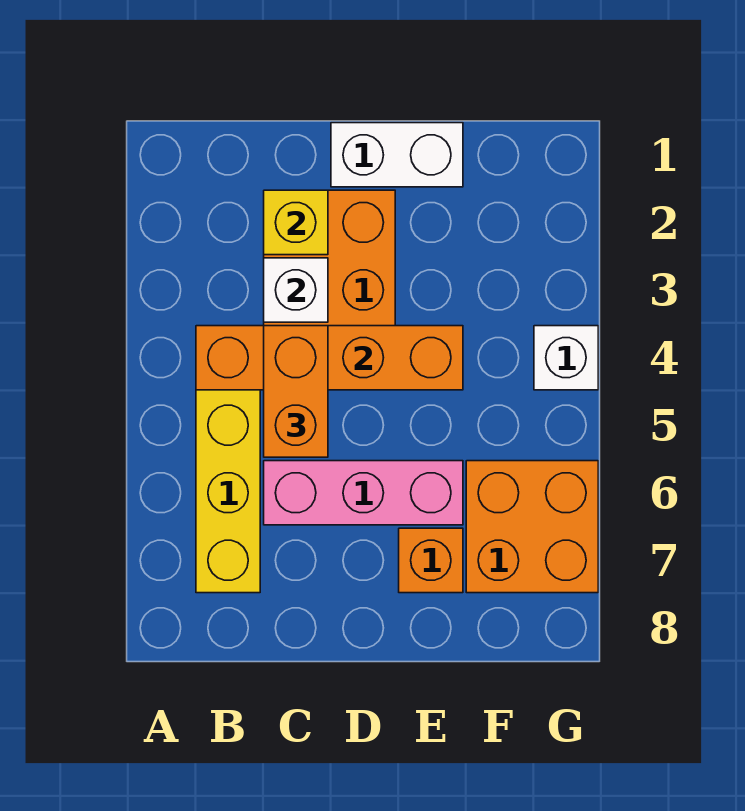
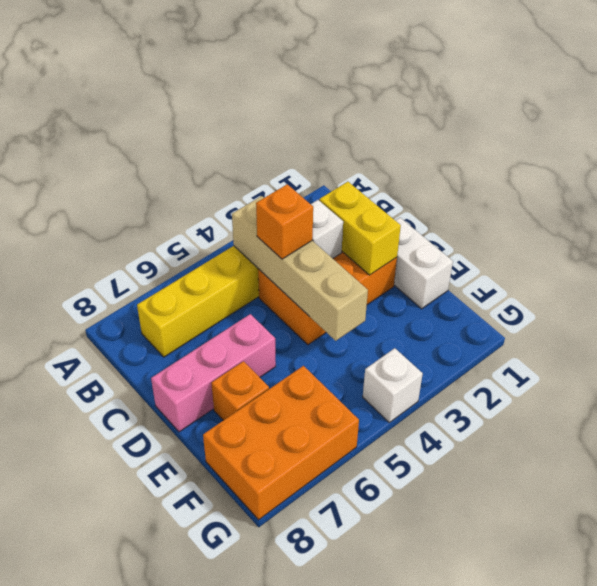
orange 1x4 brick [196,326,463,390] -> tan 1x4 brick [232,196,368,341]
yellow 1x1 brick [264,190,328,255] -> yellow 1x2 brick [319,182,401,275]
orange 1x2 brick [264,326,328,457] -> orange 1x1 brick [256,184,313,259]
pink 1x3 brick [264,461,463,525] -> pink 1x3 brick turned to [151,314,276,432]
orange 2x2 brick [466,461,598,593] -> orange 2x3 brick [203,366,359,520]

